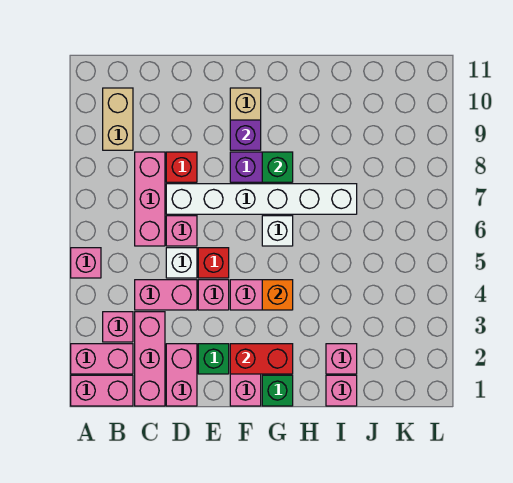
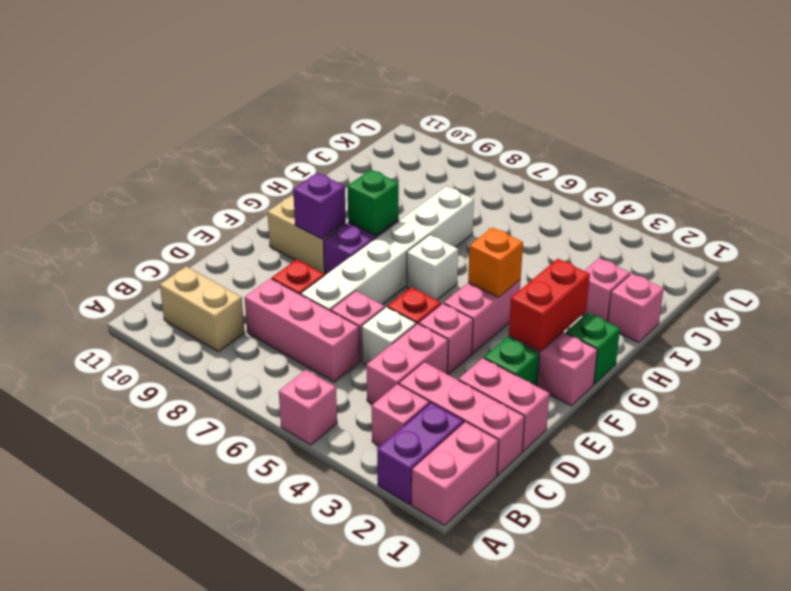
pink 1x2 brick [71,344,133,374] -> purple 1x2 brick [377,403,464,504]

